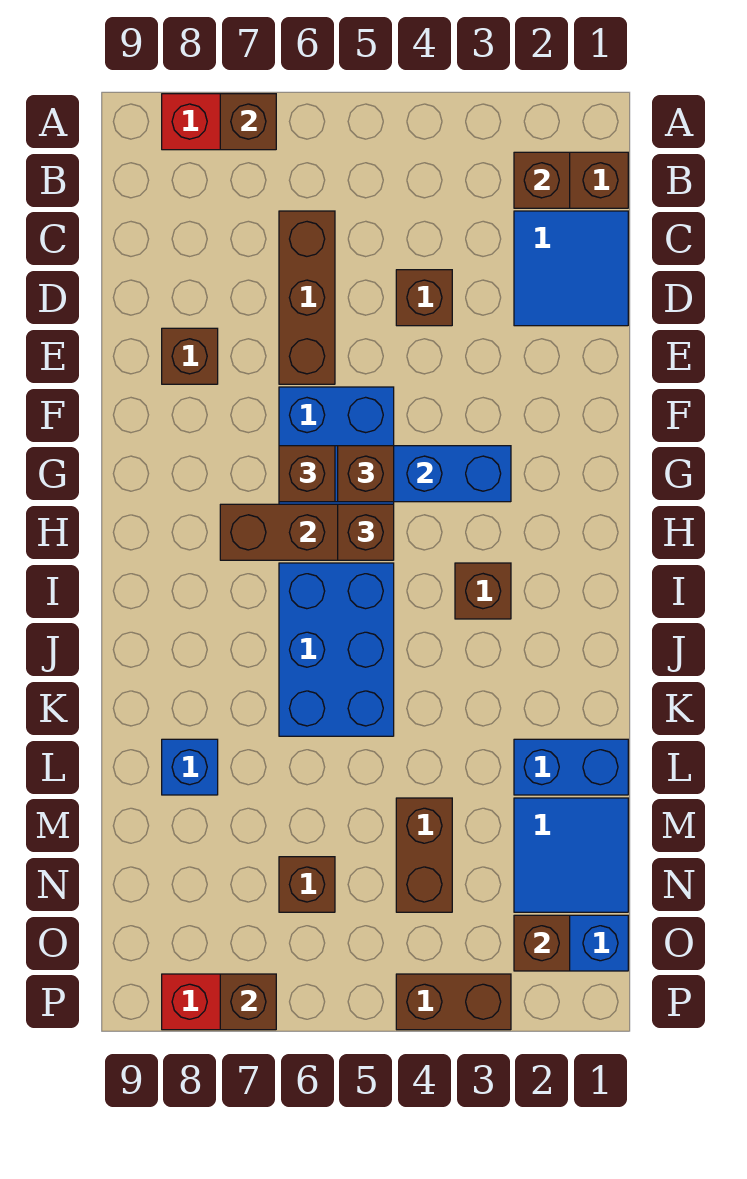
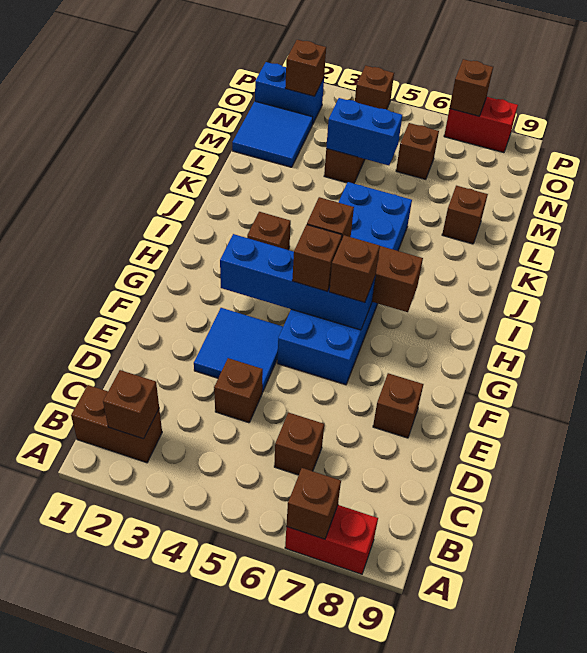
blue 2x2 tile [514,211,628,326] -> blue 2x2 tile moved to [194,308,283,392]
brown 1x3 brick [279,211,335,384] -> brown 1x1 brick [274,412,324,475]
blue 1x2 brick [514,739,628,795] -> blue 1x2 brick moved to [326,98,402,165]
blue 1x1 brick [162,739,218,795] -> brown 1x1 brick [442,186,488,244]
brown 1x2 brick [396,974,511,1030] -> brown 1x1 brick [355,66,394,109]

